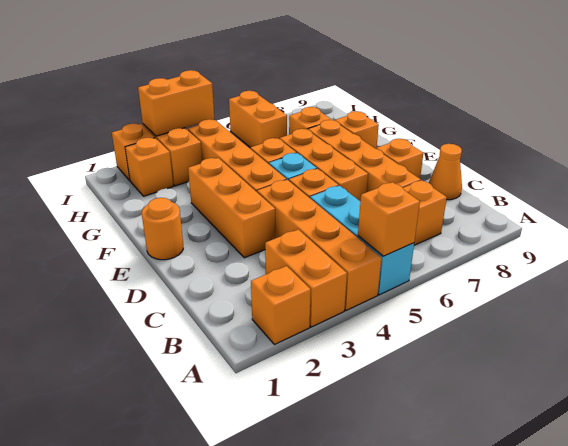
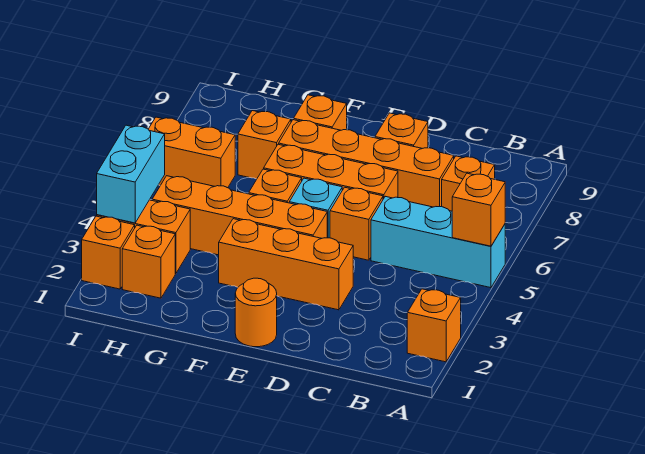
orange 1x2 brick [265,229,347,327] -> none
orange 1x4 brick [257,180,381,311] -> none
orange 1x1 cone [429,144,462,200] -> none
orange 1x2 brick [138,70,214,136] -> cyan 1x2 brick [97,125,165,223]

